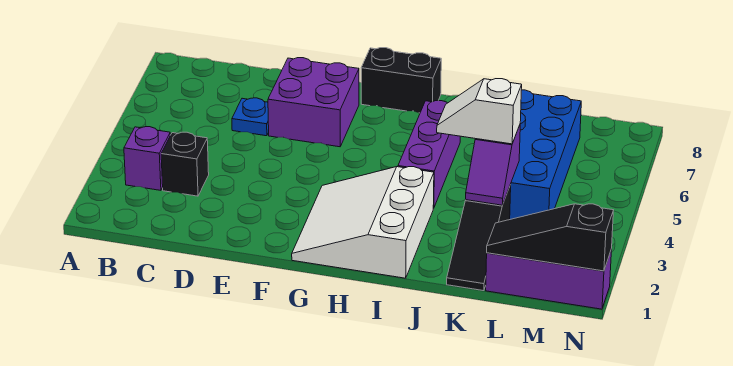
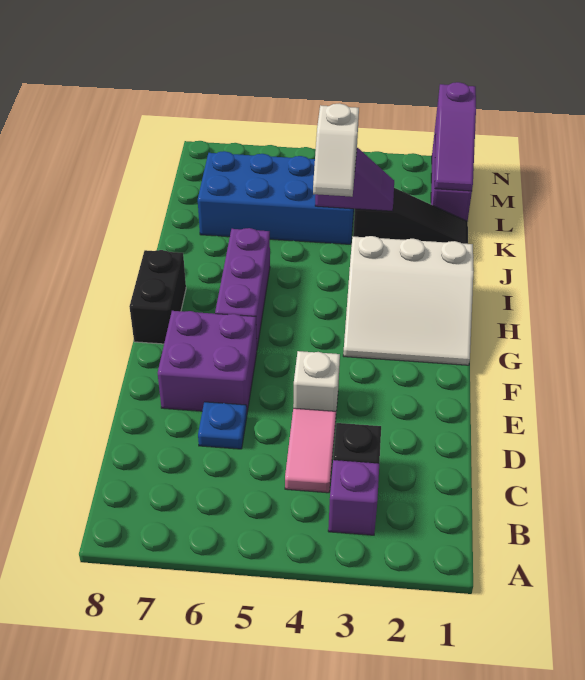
none -> pink 1x2 tile [285,408,336,493]
none -> white 1x1 brick [293,351,340,411]
purple 1x3 brick [398,101,460,208] -> purple 1x3 brick turned to [215,228,270,348]
black 1x3 slope [487,204,613,271] -> purple 1x3 slope [435,82,476,191]

